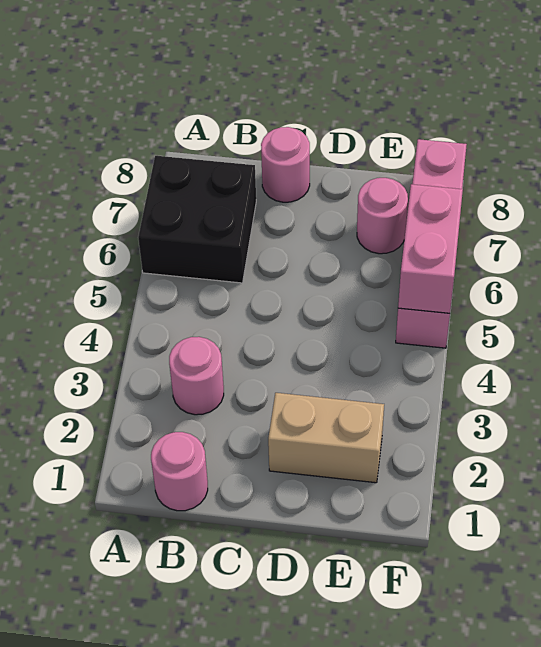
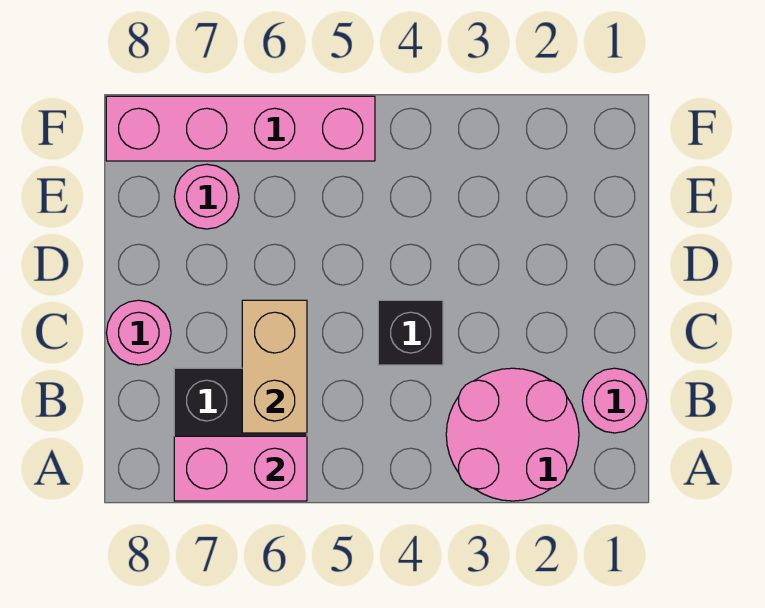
pink 1x1 round brick [169,337,224,415] -> pink 2x2 round brick [446,368,579,501]
none -> black 1x1 brick [378,300,443,365]
tan 1x2 brick [268,393,384,483] -> tan 1x2 brick moved to [242,300,307,433]
pink 1x2 brick [398,184,463,313] -> pink 1x2 brick moved to [174,436,307,501]

